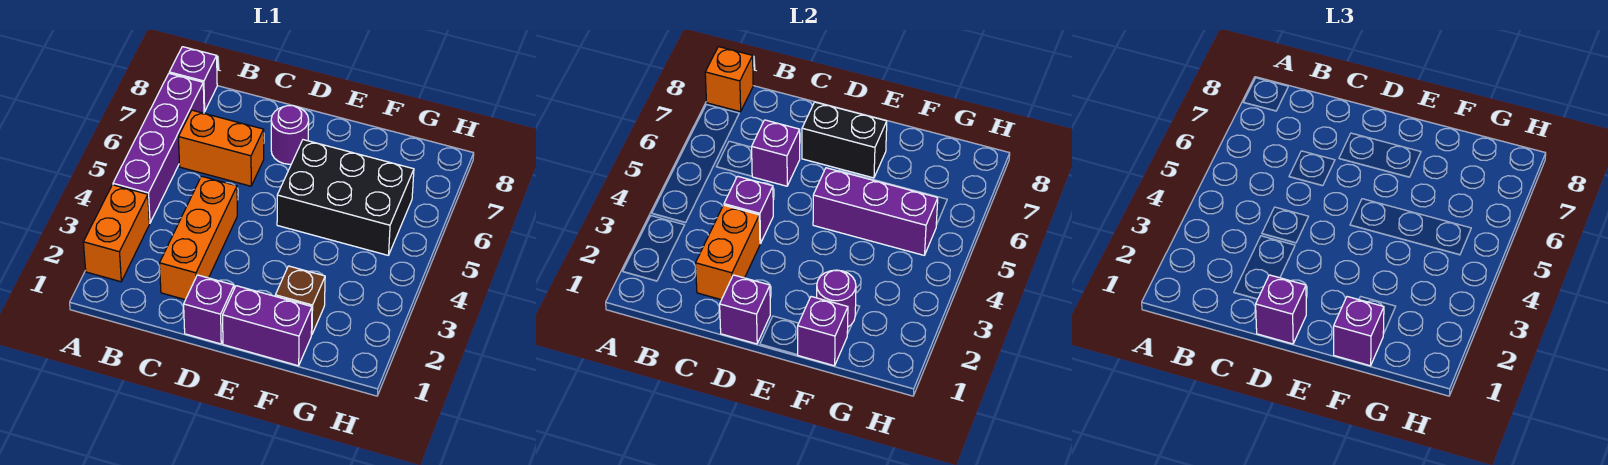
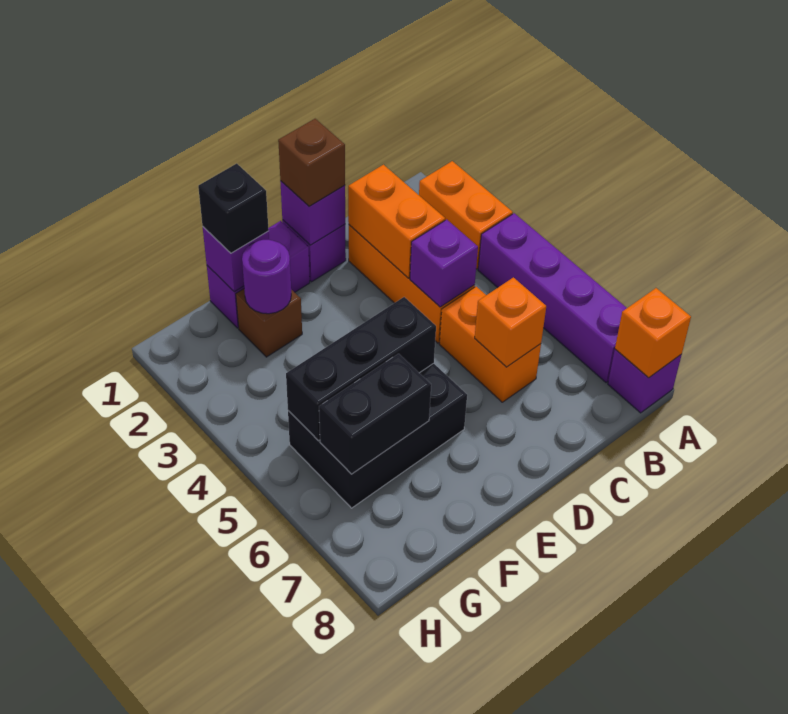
orange 1x2 brick [179,110,264,186] -> orange 1x2 brick turned to [439,286,541,402]
purple 1x1 brick [752,120,800,186] -> orange 1x1 brick [475,277,546,367]
purple 1x1 brick [1256,275,1306,344] -> brown 1x1 brick [278,119,345,206]
purple 1x1 round brick [271,106,309,164] -> none
black 1x2 brick [802,102,887,178] -> black 1x2 brick moved to [319,354,431,474]
purple 1x3 brick [813,168,938,255] -> black 1x3 brick [286,297,436,441]
purple 1x1 brick [1334,297,1384,366] -> black 1x1 brick [198,164,269,253]

